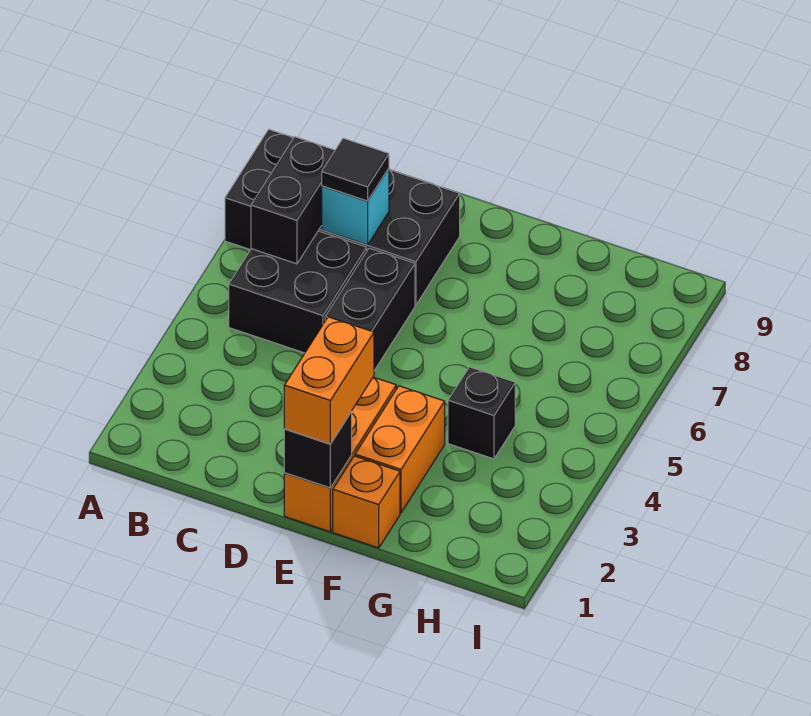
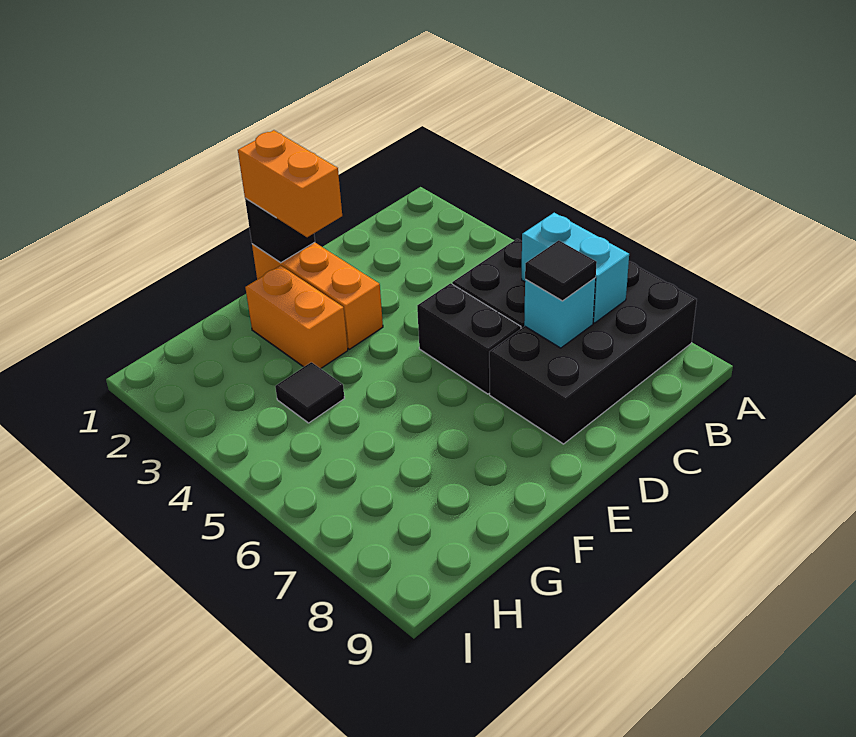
black 1x2 brick [251,137,335,264] -> cyan 1x2 brick [522,213,629,323]
orange 1x1 brick [333,456,400,548] -> none
black 1x1 brick [448,367,515,459] -> black 1x1 tile [275,362,344,423]

